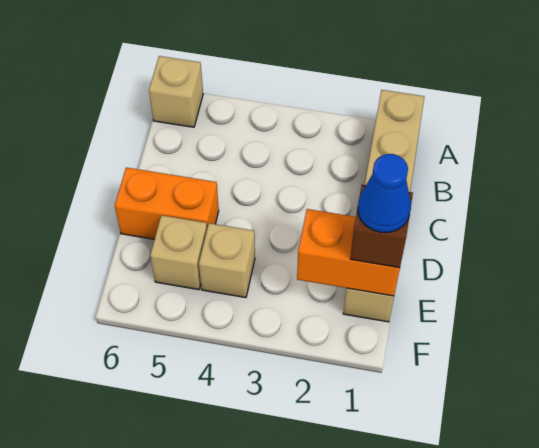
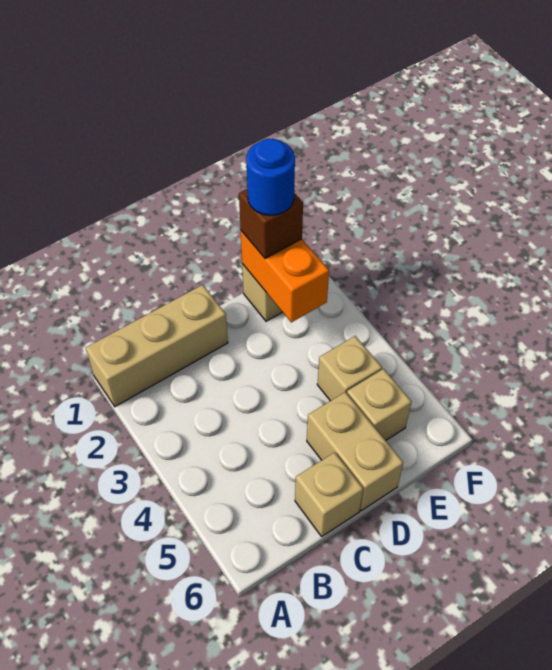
tan 1x1 brick [149,56,203,127] -> tan 1x1 brick moved to [295,452,363,536]
orange 1x2 brick [115,167,219,239] -> tan 1x2 brick [307,392,403,511]
blue 1x1 cone [358,154,411,232] -> blue 1x1 round brick [246,139,295,215]

